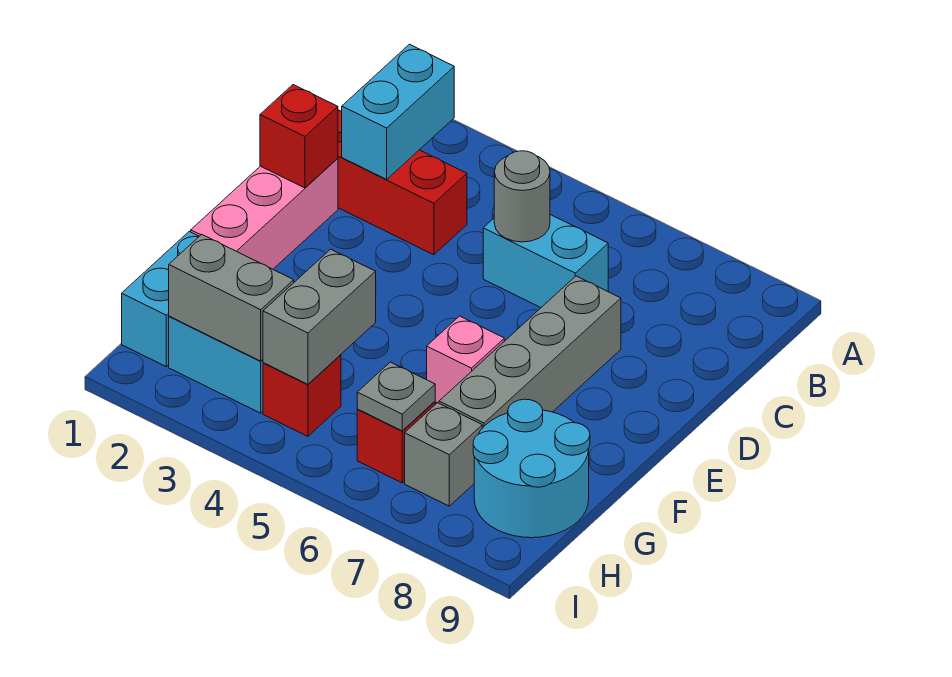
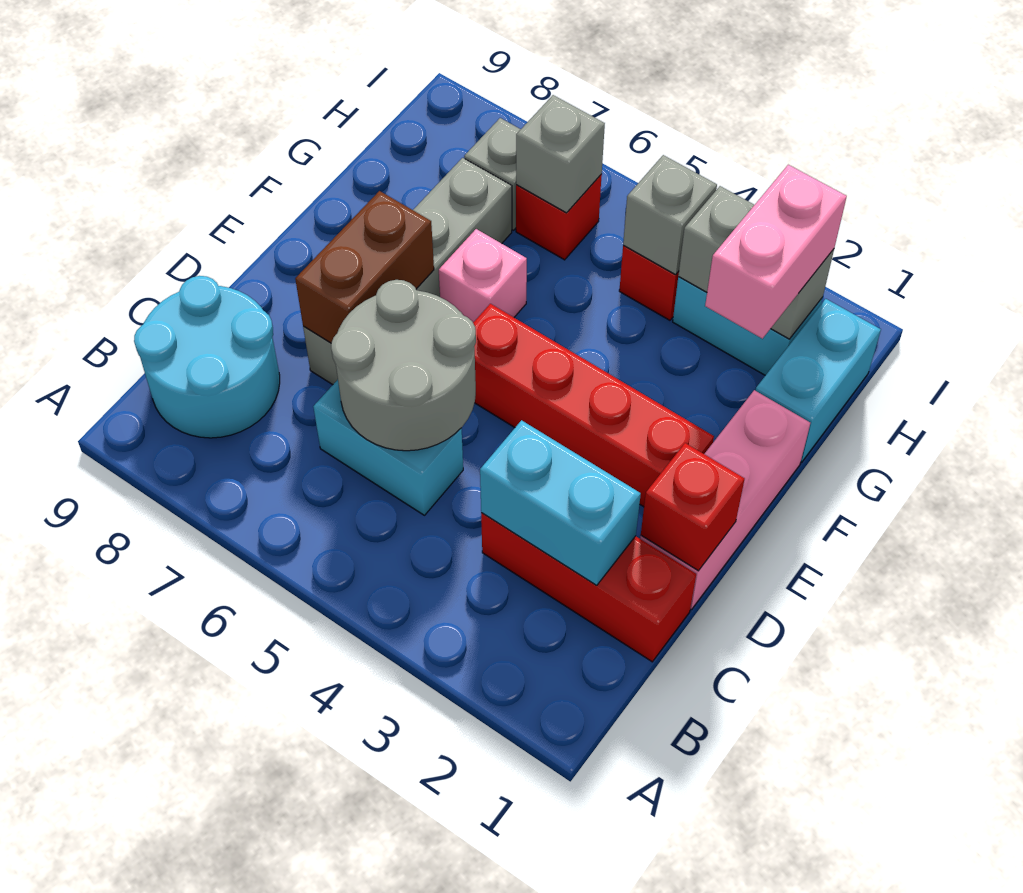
cyan 1x2 brick [342,44,454,179] -> cyan 1x2 brick turned to [480,420,641,585]
grey 1x1 round brick [494,151,550,242] -> grey 2x2 round brick [331,280,476,451]
none -> brown 1x2 brick [295,191,434,343]
none -> red 1x4 brick [473,304,714,507]
none -> pink 1x2 brick [705,165,847,339]
grey 1x2 brick [263,249,376,384] -> grey 1x1 brick [623,155,717,275]
cyan 2x2 round brick [473,399,590,538] -> cyan 2x2 round brick moved to [134,276,280,438]
grey 1x1 plate [357,362,435,431] -> grey 1x1 brick [516,95,605,213]

